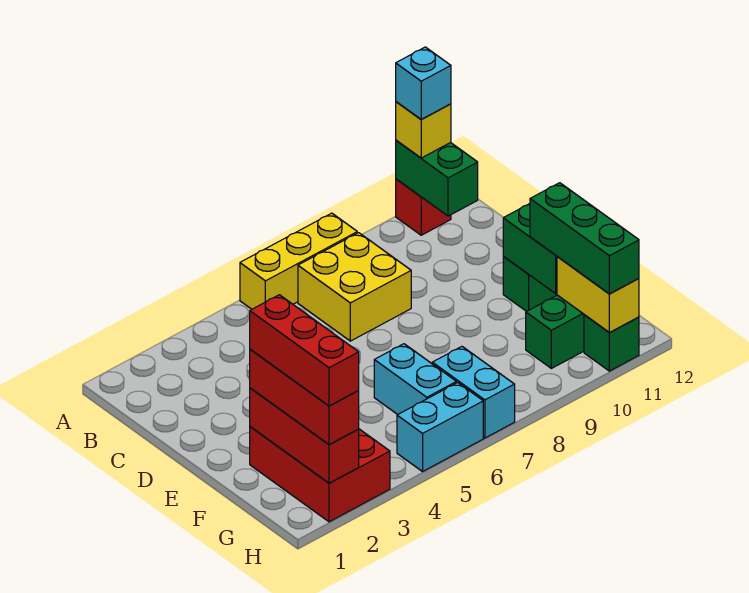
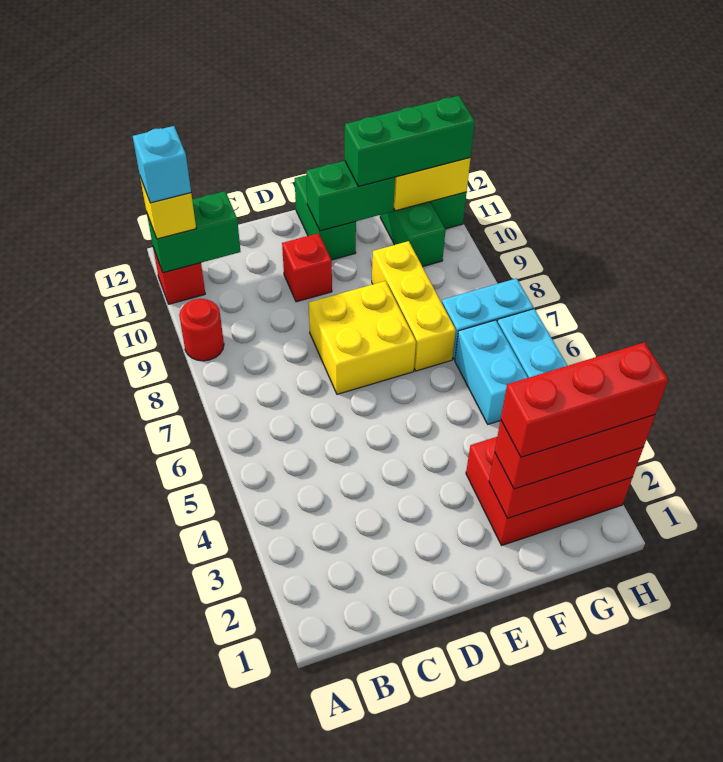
yellow 1x3 brick [240,213,357,309] -> yellow 1x3 brick moved to [372,241,456,371]
none -> red 1x1 round brick [179,299,224,361]
yellow 2x2 brick [298,233,411,341] -> yellow 2x2 brick moved to [309,281,416,394]
none -> red 1x1 brick [282,233,332,302]
cyan 1x2 brick [374,344,456,415] -> cyan 1x2 brick turned to [455,320,528,424]

